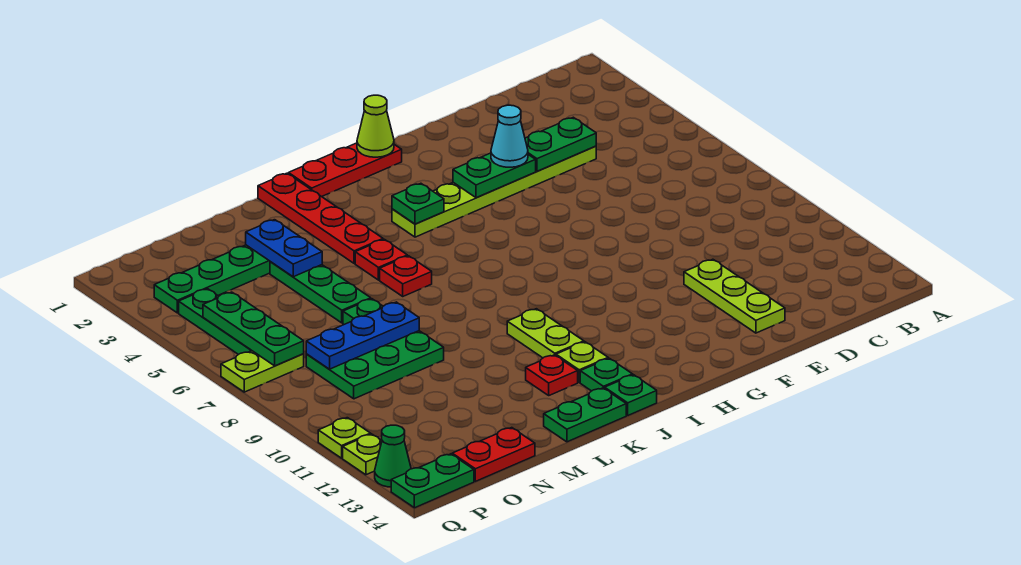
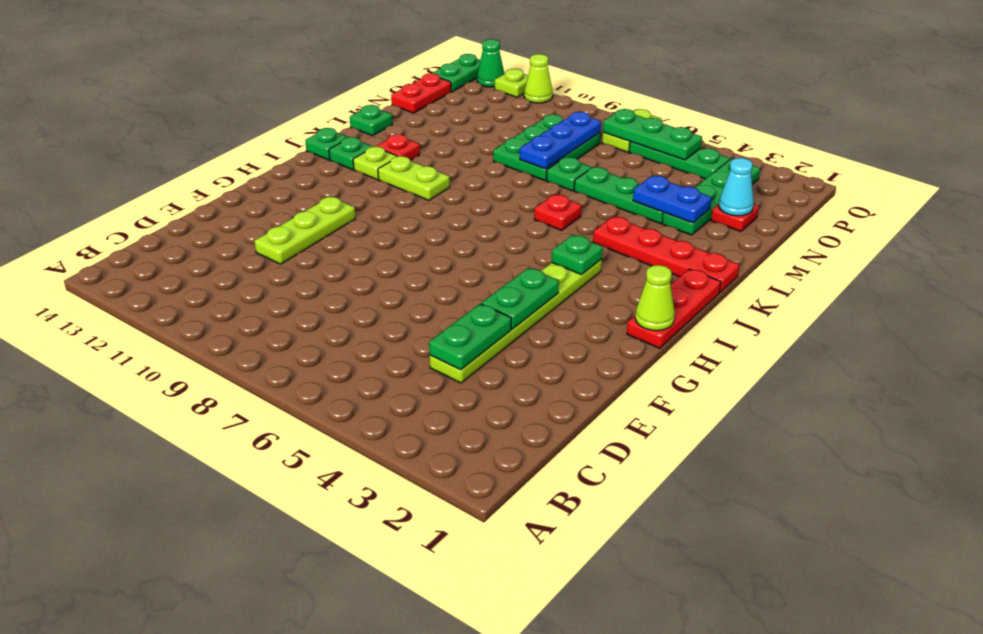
lime 1x3 plate [684,259,785,333] -> lime 1x3 plate turned to [254,197,356,264]
cyan 1x1 cone [491,105,528,167] -> cyan 1x1 cone moved to [719,158,754,216]
red 1x1 plate [355,239,407,280] -> red 1x1 plate moved to [711,204,759,232]
green 1x2 plate [544,388,626,442] -> green 1x1 plate [350,105,392,136]
lime 1x1 plate [318,418,371,458] -> lime 1x1 cone [524,54,553,103]

